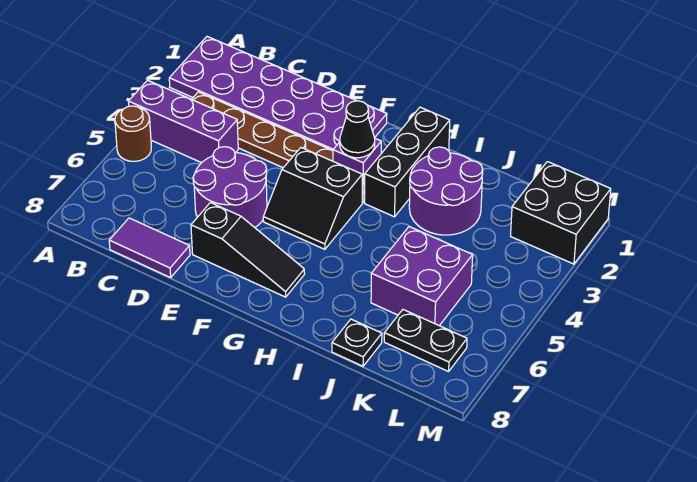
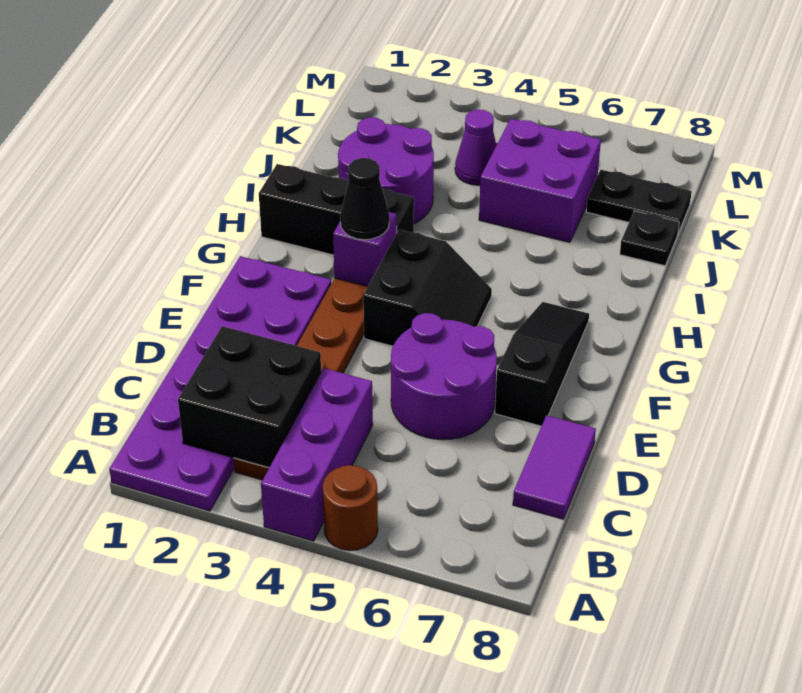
none -> purple 1x1 cone [455,110,496,185]
black 1x2 plate [384,310,467,372] -> black 1x2 plate turned to [586,170,692,233]
black 2x2 brick [511,162,611,264] -> black 2x2 brick moved to [178,326,321,468]

